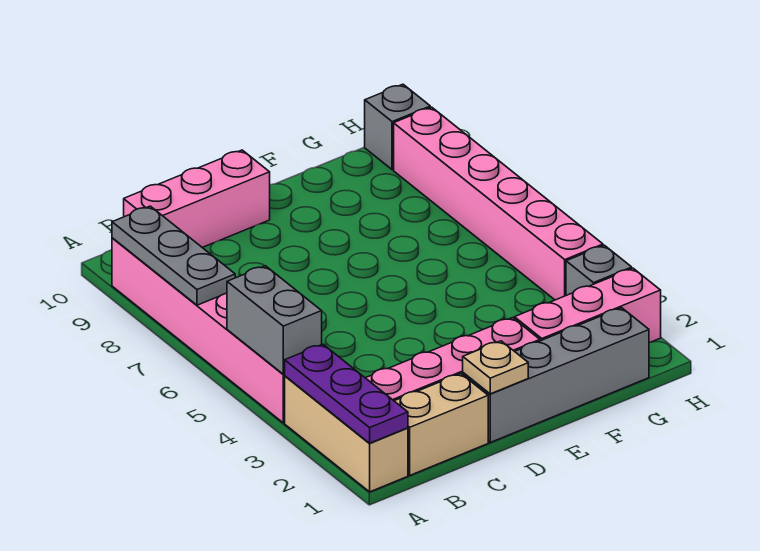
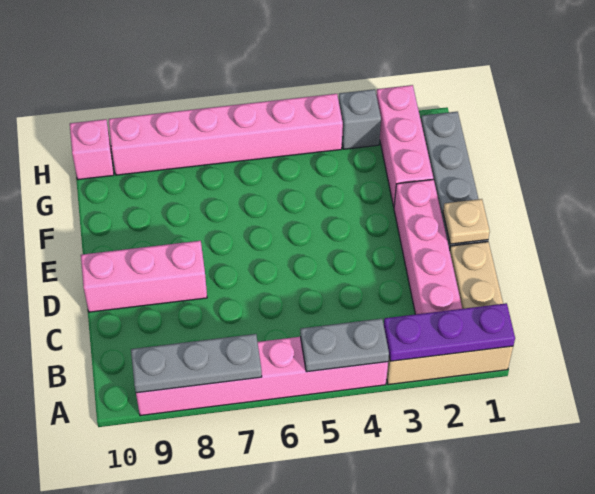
grey 1x2 brick [227,266,322,374] -> grey 1x2 plate [300,319,389,372]
pink 1x3 brick [124,150,270,248] -> pink 1x3 brick turned to [81,241,207,312]
grey 1x1 brick [365,84,430,170] -> pink 1x1 brick [70,119,114,180]

